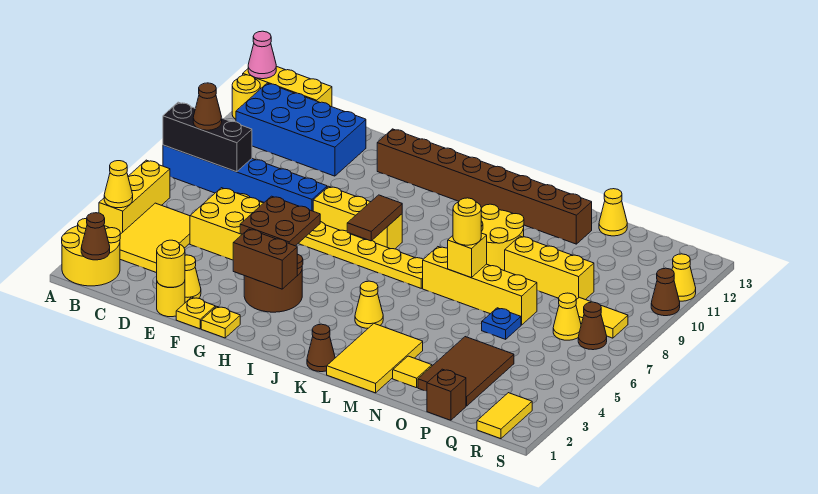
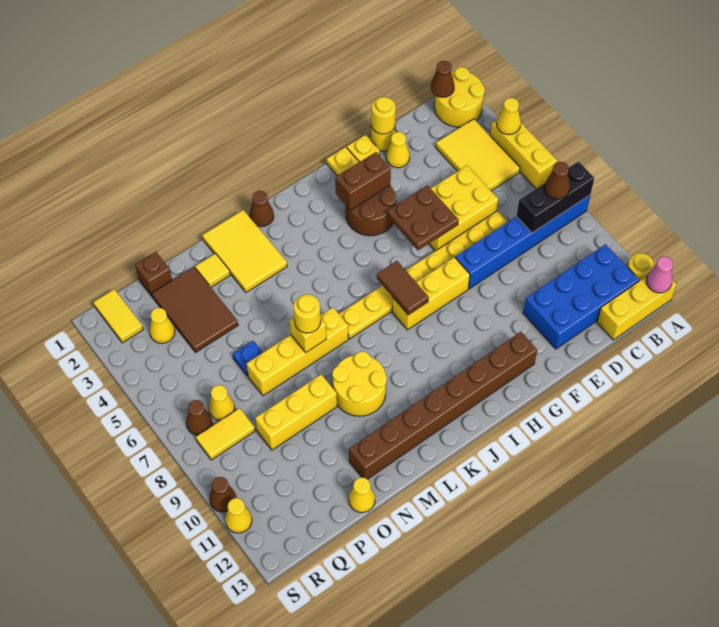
yellow 1x1 cone [355,281,383,328] -> yellow 1x1 cone moved to [149,308,175,343]

